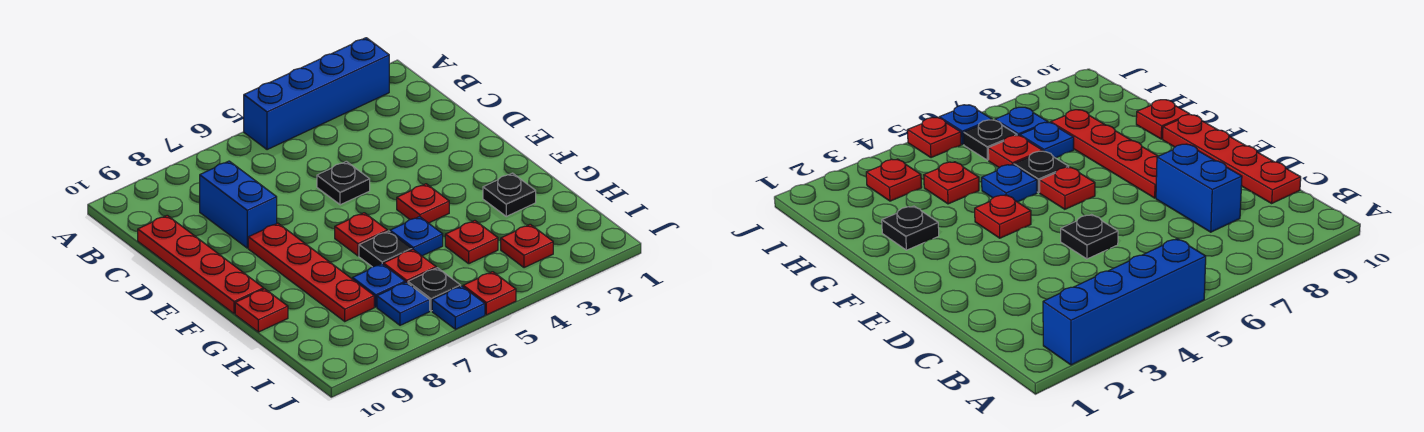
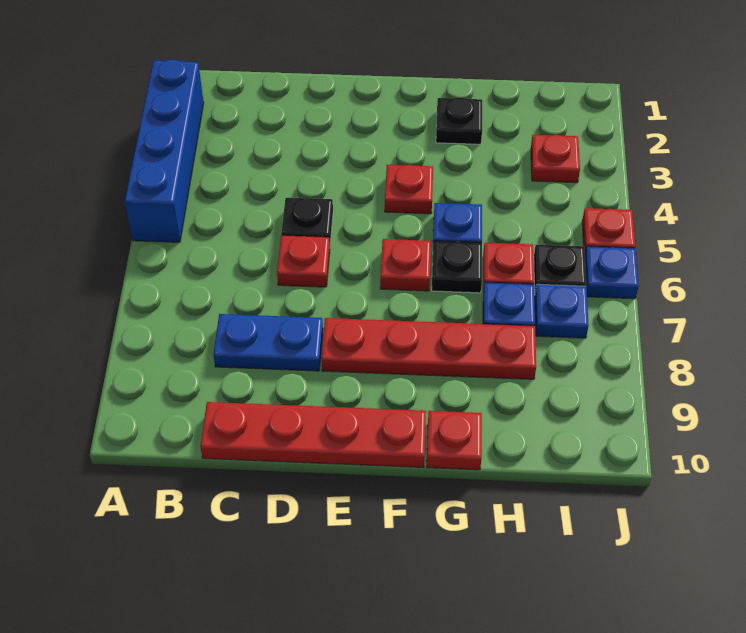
blue 1x2 brick [200,161,277,248] -> blue 1x2 plate [213,314,323,371]
red 1x1 plate [445,221,498,264] -> red 1x1 plate moved to [277,235,330,287]

